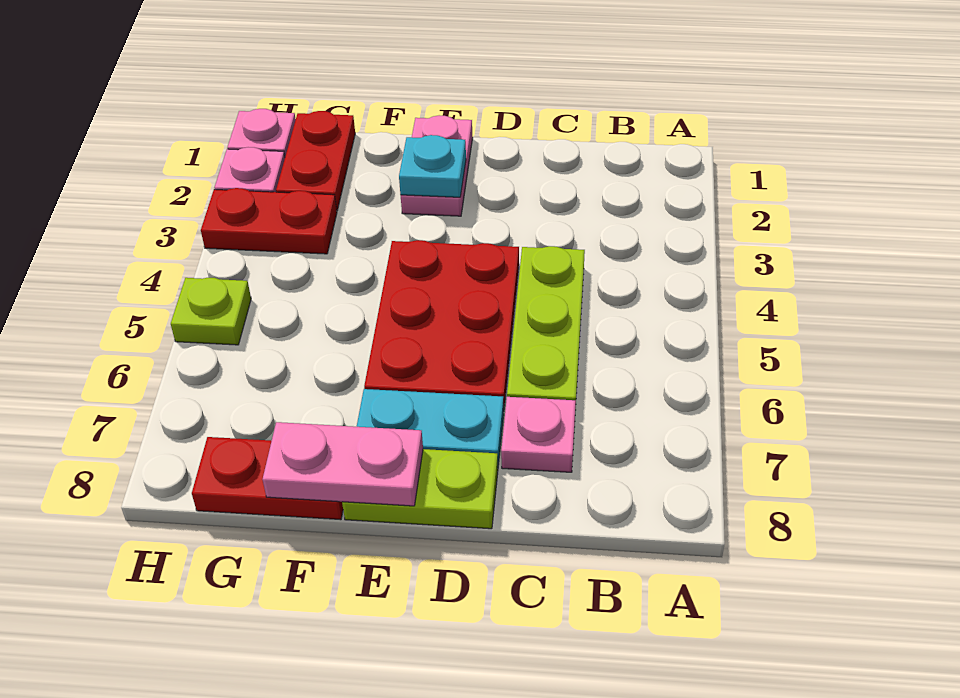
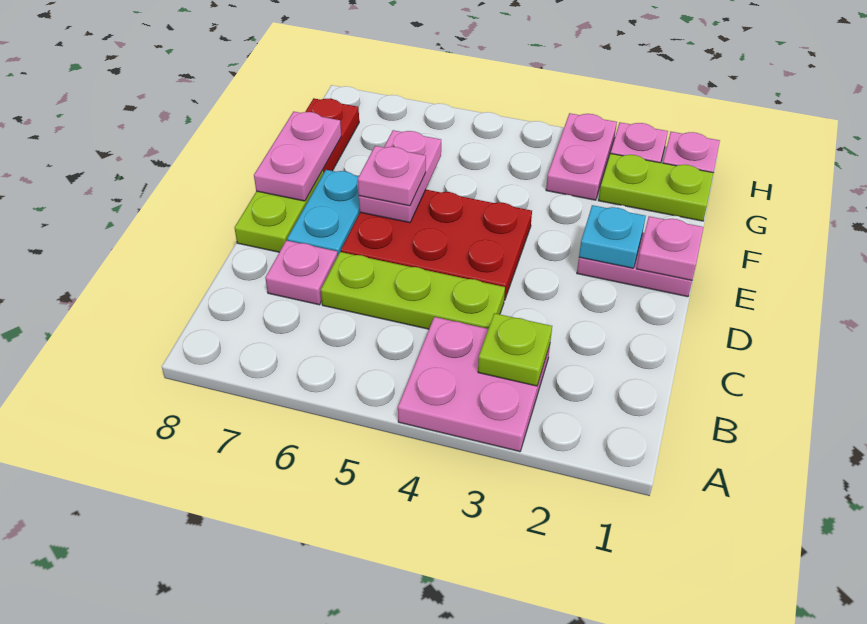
none -> pink 2x2 plate [398,317,550,452]
none -> pink 1x1 plate [637,216,703,280]
none -> pink 1x2 plate [359,130,441,223]
none -> pink 1x1 plate [358,146,426,206]
red 1x2 plate [276,111,355,210] -> lime 1x2 plate [598,154,713,221]
red 1x2 plate [201,188,337,254] -> pink 1x2 plate [546,113,617,200]
lime 1x1 plate [171,278,251,345] -> lime 1x1 plate moved to [478,313,552,386]

